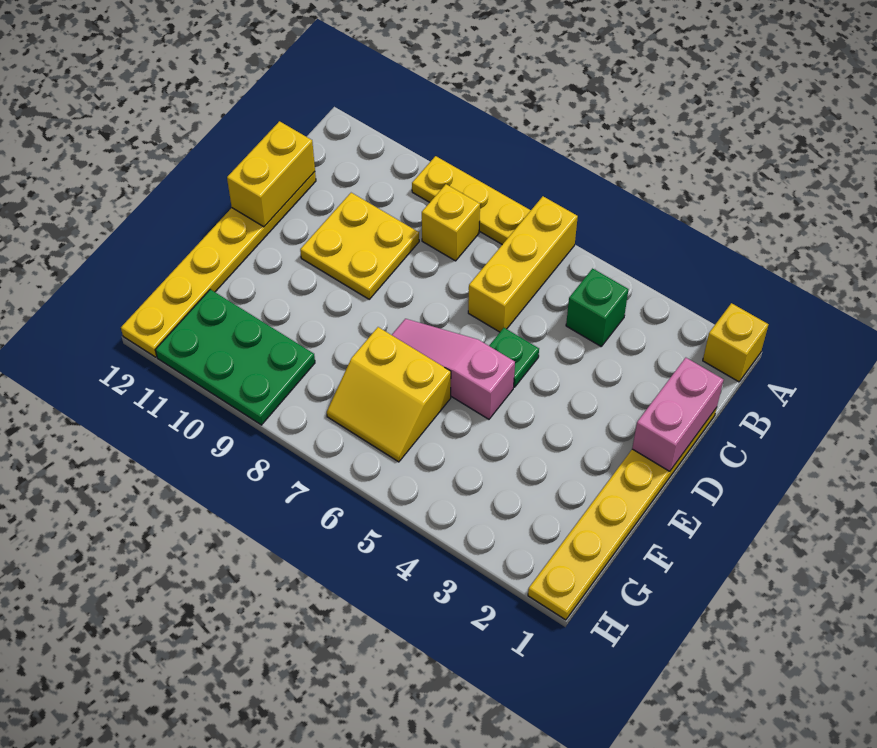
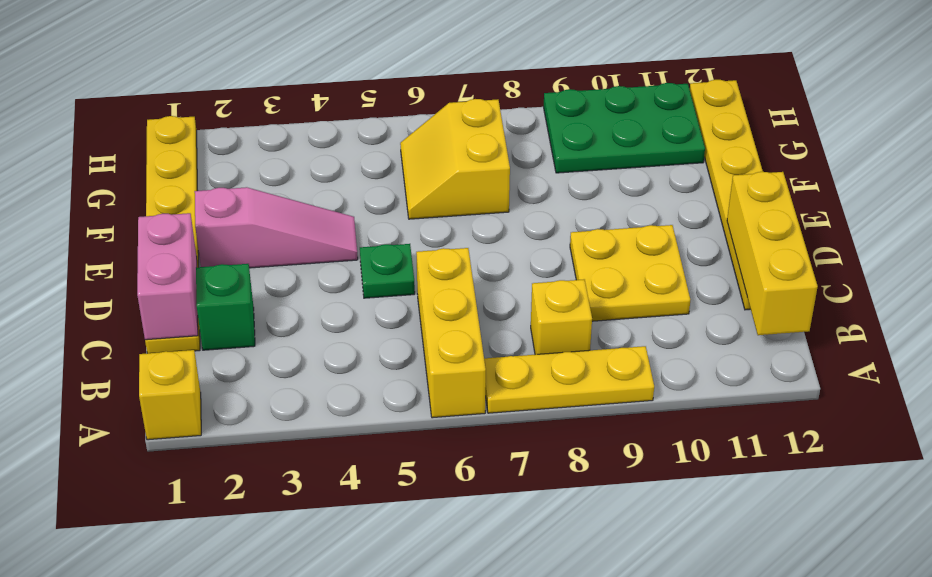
green 1x1 brick [566,269,628,346] -> green 1x1 brick moved to [196,264,255,350]
yellow 1x2 brick [227,121,315,227] -> yellow 1x3 brick [727,172,818,335]
pink 1x3 slope [392,319,515,419] -> pink 1x3 slope moved to [195,187,358,268]
yellow 2x2 slope [327,327,451,462] -> yellow 2x2 slope turned to [400,99,510,219]

